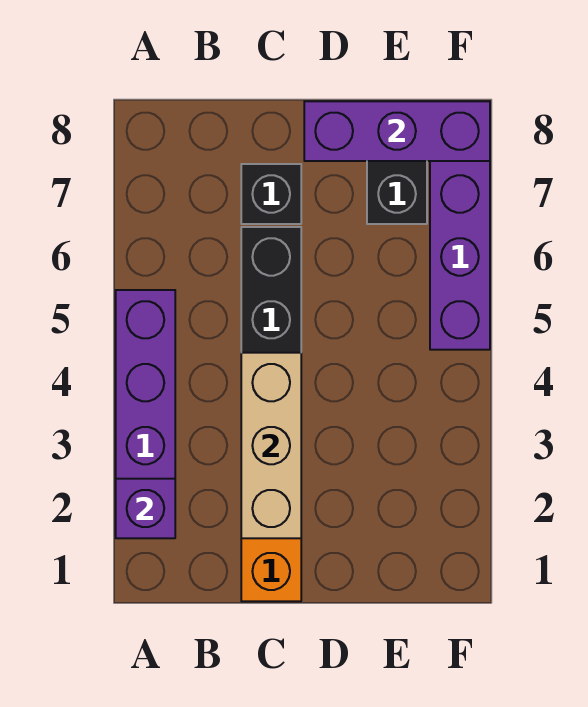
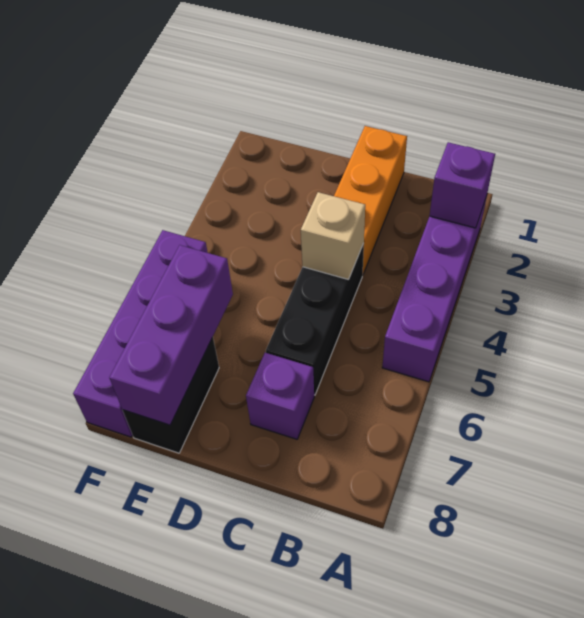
tan 1x3 brick [241,353,301,538] -> tan 1x1 brick [301,192,365,280]
black 1x1 brick [241,164,301,224] -> purple 1x1 brick [246,353,314,439]
purple 1x3 brick [304,101,490,161] -> purple 1x3 brick turned to [109,245,233,425]

